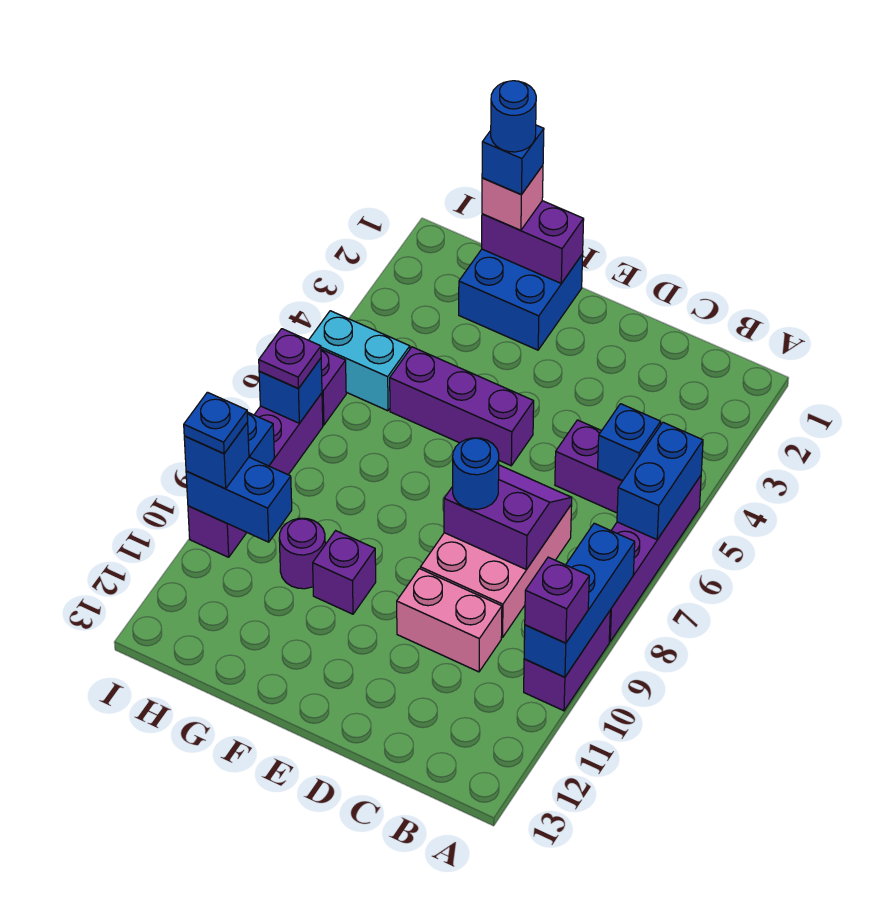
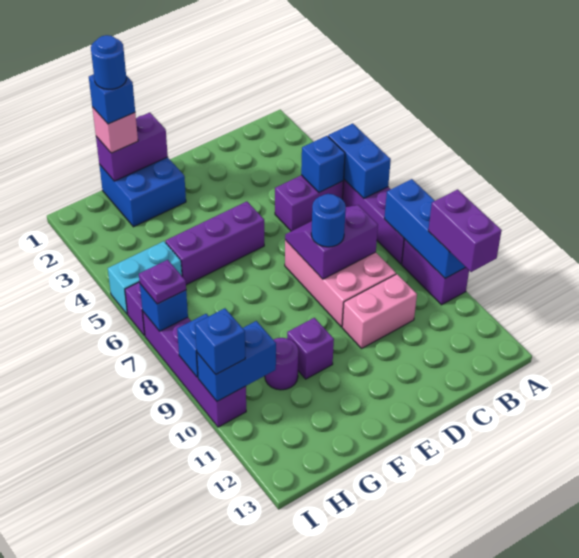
purple 1x1 brick [525,557,589,643] -> purple 1x2 brick [428,189,502,272]
blue 1x1 plate [184,392,248,454] -> none

